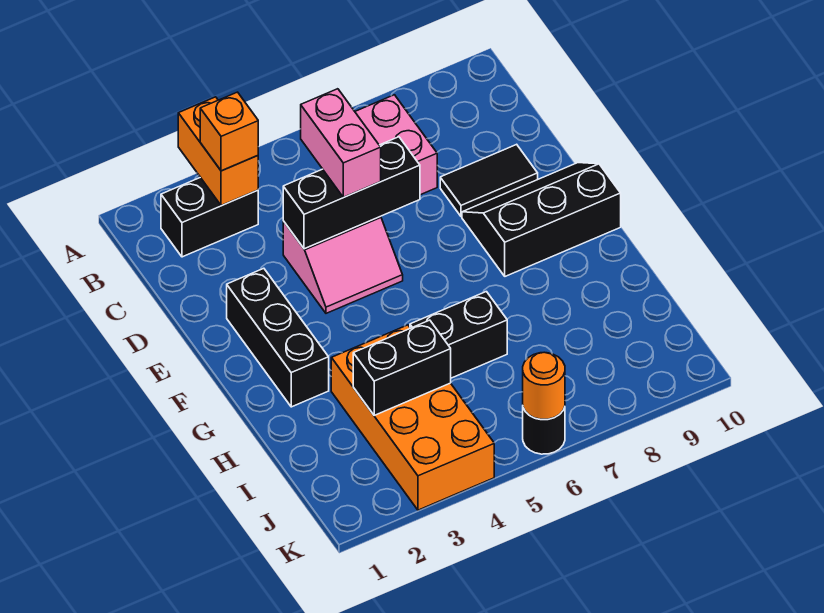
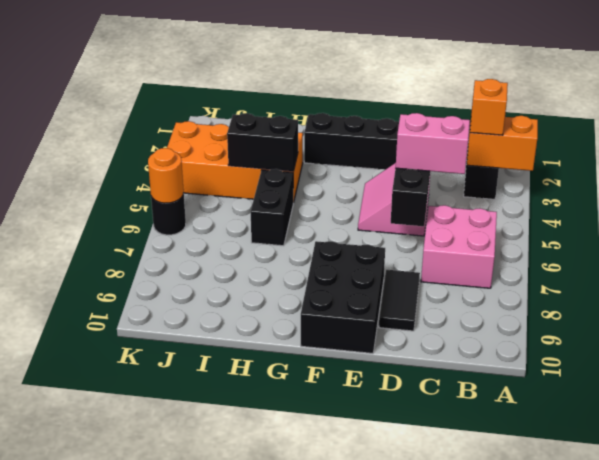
black 2x3 slope [462,163,621,276] -> black 2x3 brick [301,241,385,354]
black 1x2 brick [353,320,451,415] -> black 1x2 brick turned to [227,113,298,171]

